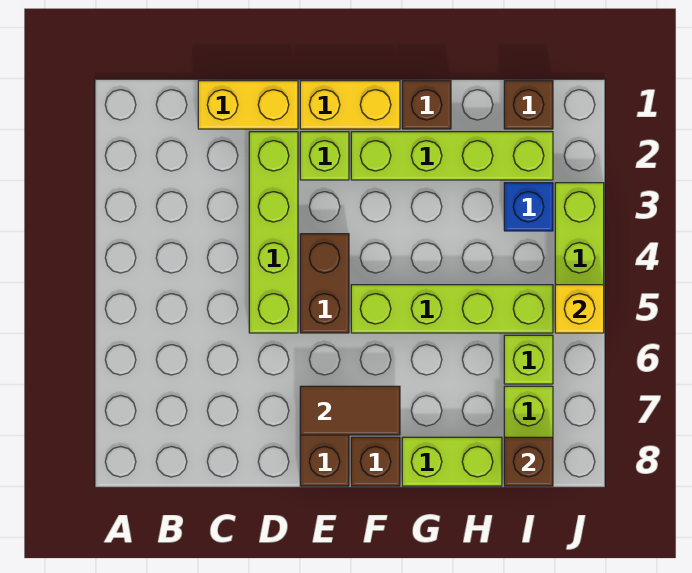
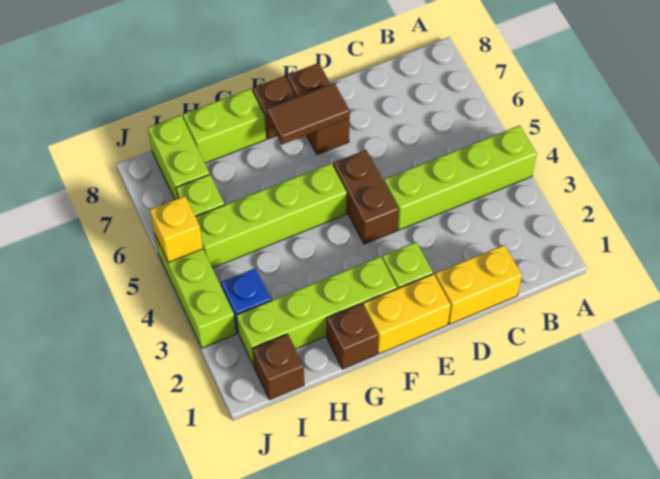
lime 1x4 brick [249,132,298,333] -> lime 1x4 brick turned to [384,126,537,230]
brown 1x1 brick [504,437,553,486] -> none

